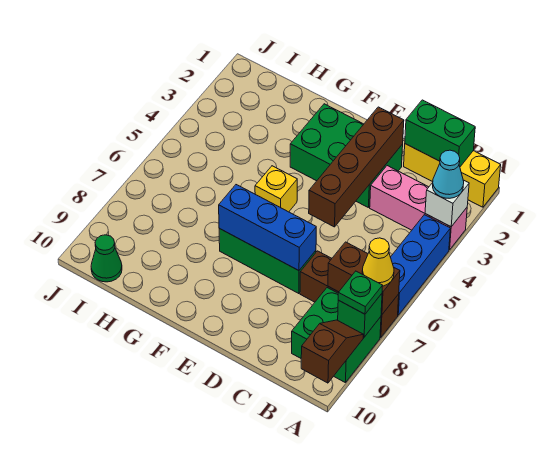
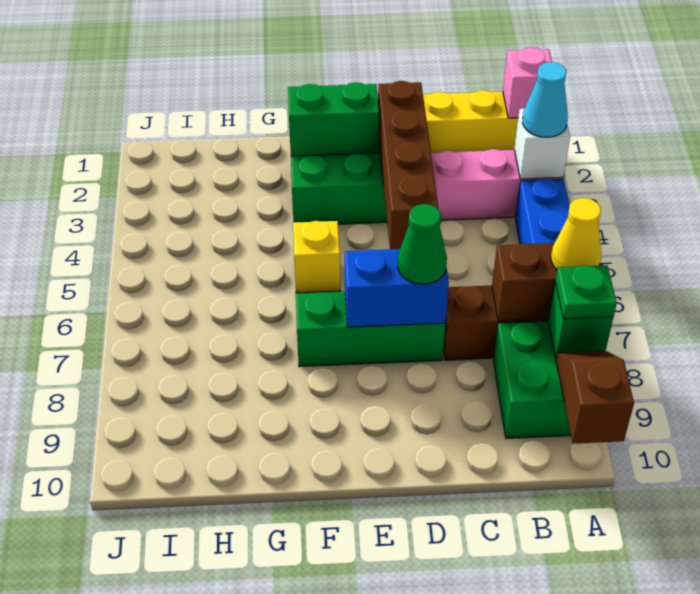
none -> pink 1x1 brick [503,47,552,118]
green 1x2 brick [405,100,475,167] -> green 1x2 brick moved to [288,82,379,156]
blue 1x3 brick [219,185,316,271] -> blue 1x2 brick [345,249,449,327]
green 1x1 cone [91,235,122,282] -> green 1x1 cone moved to [398,204,447,284]

